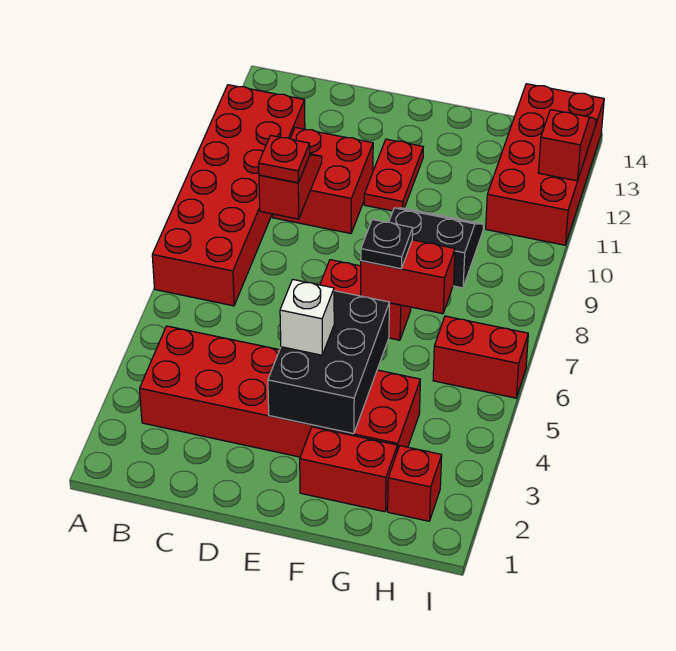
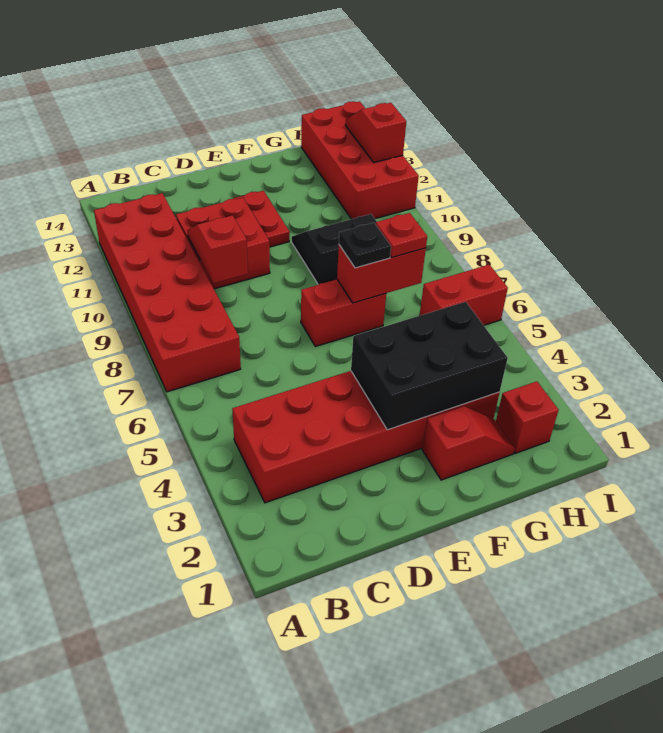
red 1x1 plate [259,135,310,183] -> red 1x1 plate moved to [376,213,427,257]
black 2x3 brick [268,291,390,434] -> black 2x3 brick turned to [351,302,508,430]
white 1x1 brick [280,279,334,355] -> none
red 1x2 brick [300,427,397,512] -> red 1x2 slope [422,406,515,480]

